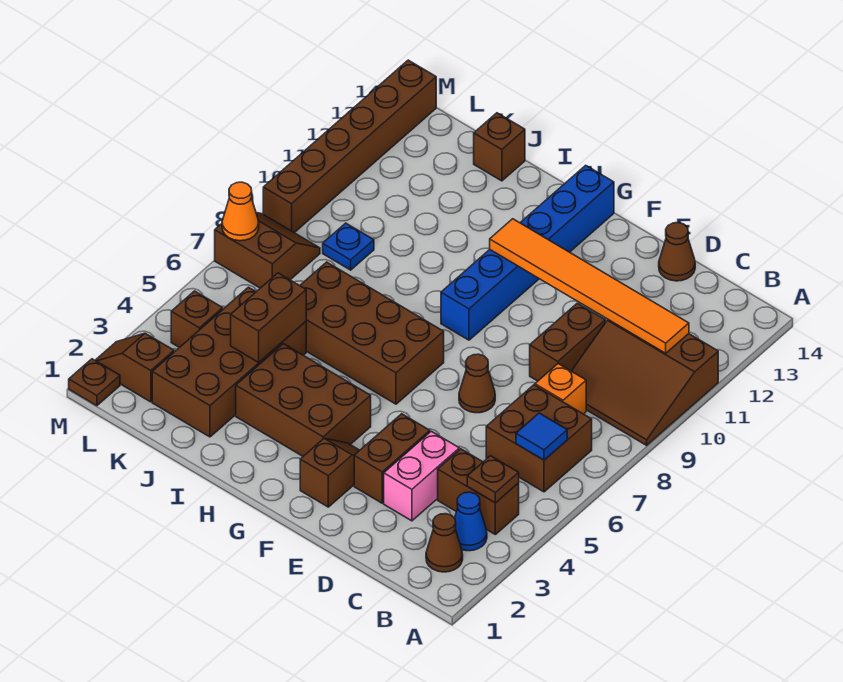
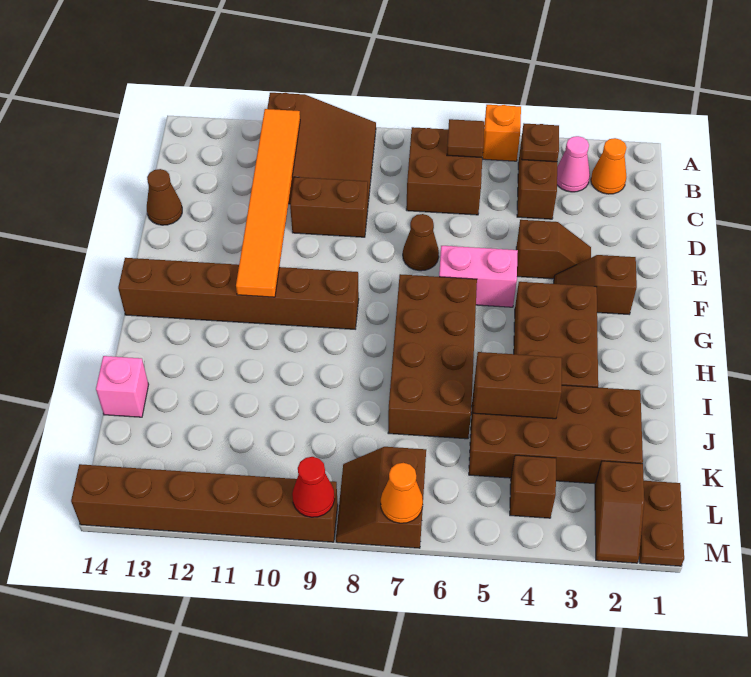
brown 1x1 cone [426,514,463,572] -> orange 1x1 cone [591,138,627,194]
blue 1x1 cone [455,492,487,551] -> pink 1x1 cone [557,136,590,192]
blue 1x1 tile [516,413,567,460] -> brown 1x1 tile [447,119,484,157]
orange 1x1 brick [535,364,586,414] -> orange 1x1 brick moved to [483,105,521,161]
pink 1x2 brick [384,431,459,521] -> pink 1x2 brick moved to [439,246,518,307]
brown 1x2 brick [354,414,430,503] -> brown 1x2 slope [516,220,591,279]
blue 1x6 brick [441,165,614,340] -> brown 1x6 brick [118,258,359,329]
brown 1x1 brick [474,113,525,181] -> pink 1x1 brick [96,356,149,417]
blue 1x1 plate [323,223,374,270] -> none
brown 1x1 plate [69,359,120,406] -> brown 1x2 plate [639,481,684,566]
none -> red 1x1 cone [292,457,335,517]

